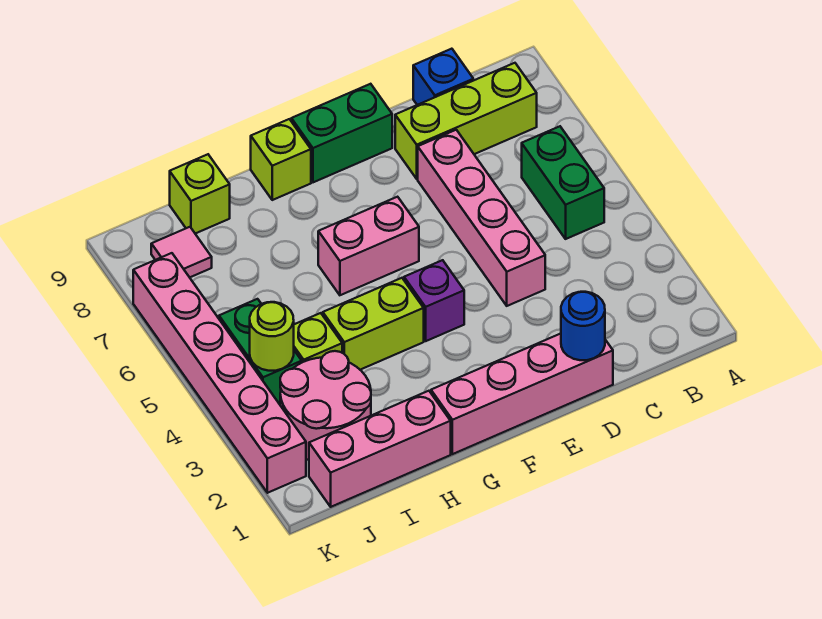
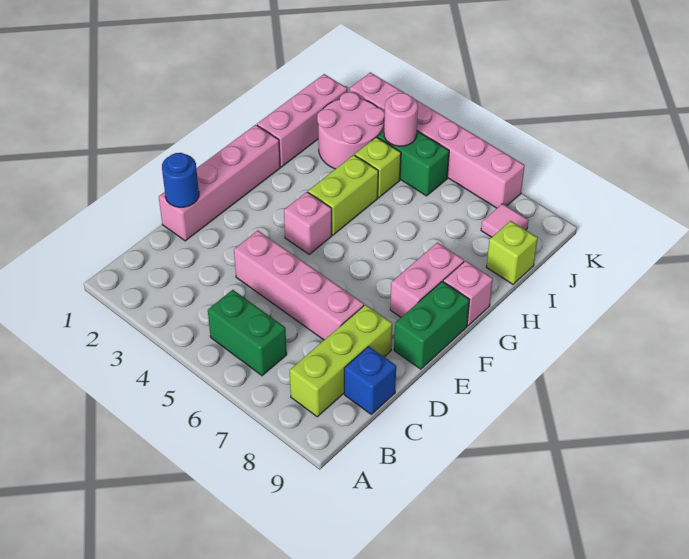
purple 1x1 brick [404,260,464,341] -> pink 1x1 brick [284,192,332,254]
pink 1x2 brick [318,197,419,295] -> pink 1x2 brick moved to [390,243,464,317]
lime 1x1 brick [251,119,311,200] -> pink 1x1 brick [443,261,493,326]
lime 1x1 round brick [250,302,294,371] -> pink 1x1 round brick [384,93,418,146]

